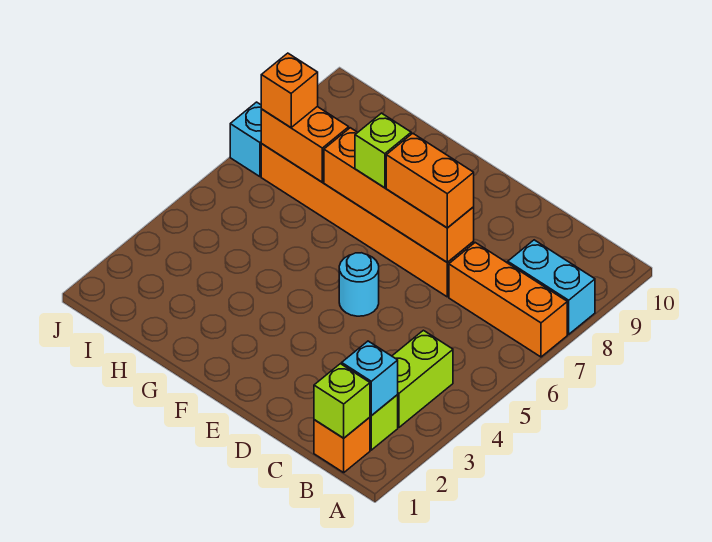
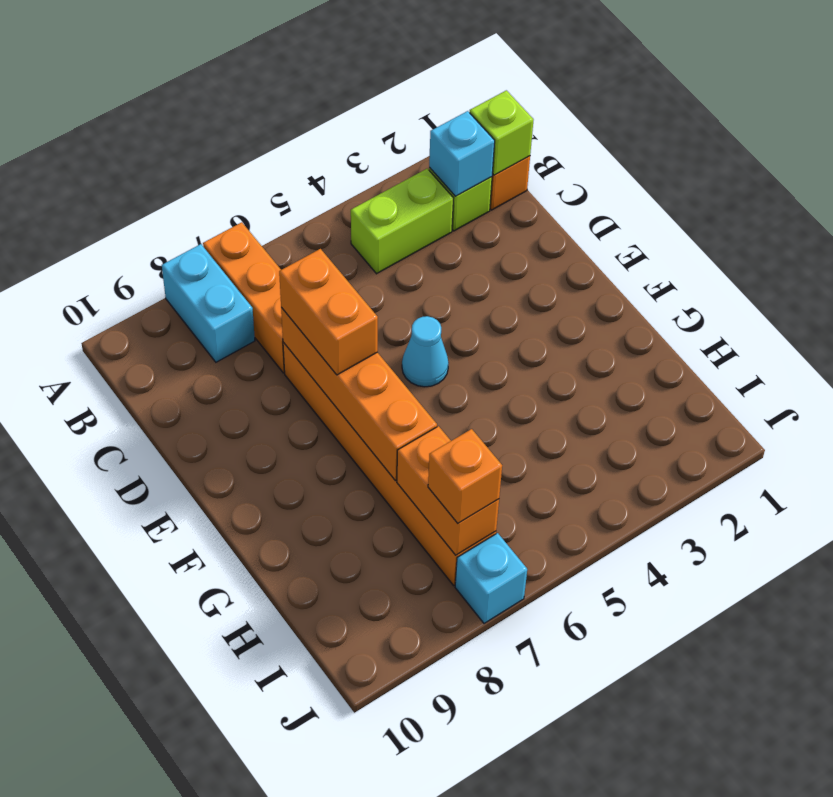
cyan 1x1 round brick [339,253,379,316] -> cyan 1x1 cone [402,316,449,387]
lime 1x1 brick [355,113,411,188] -> none

